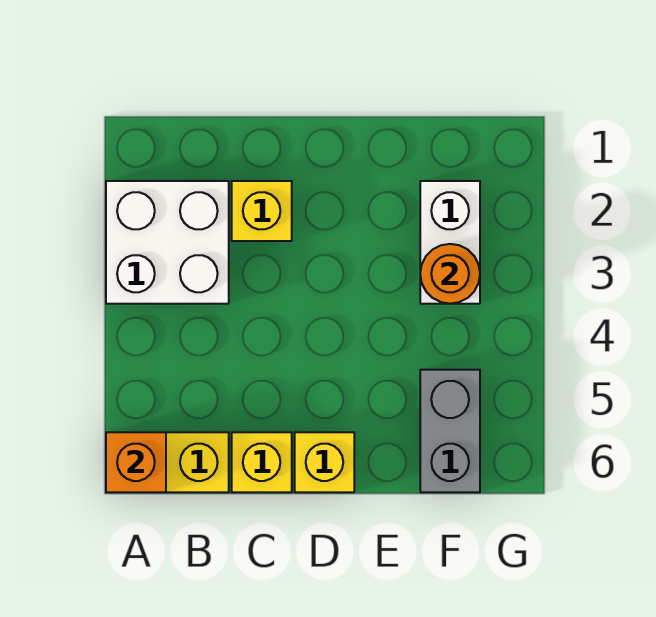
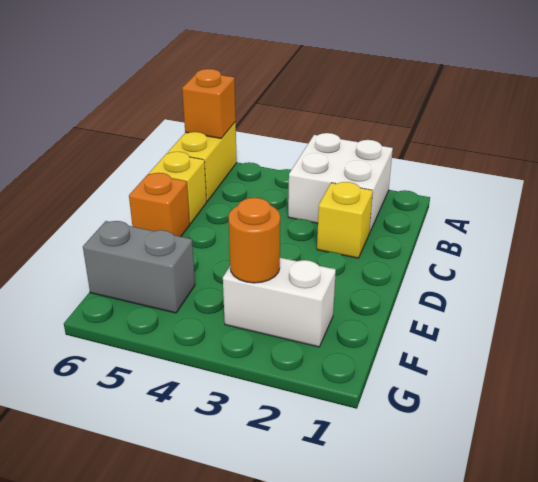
yellow 1x1 brick [295,432,354,492] -> orange 1x1 brick [129,173,190,237]

